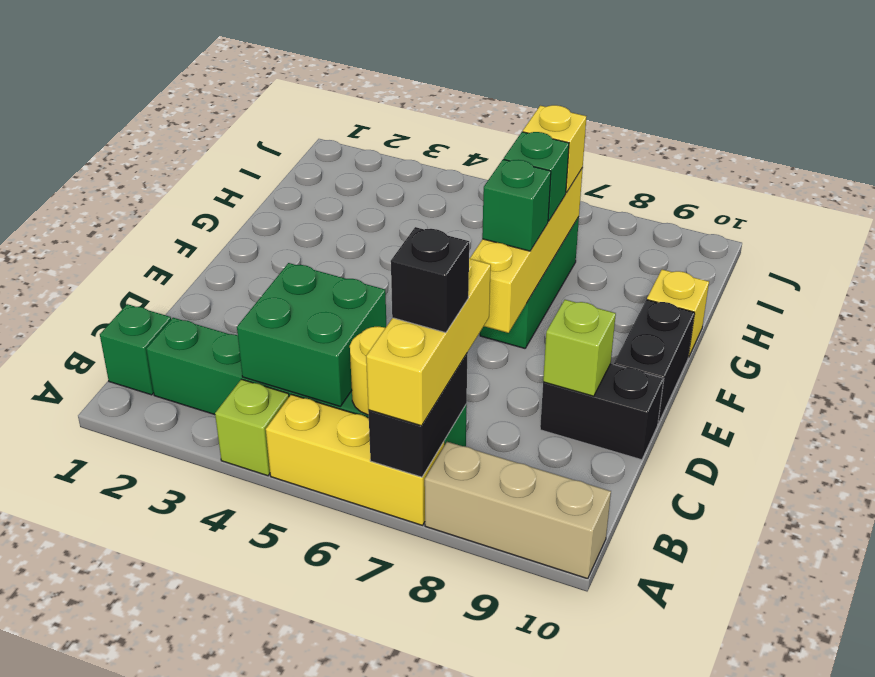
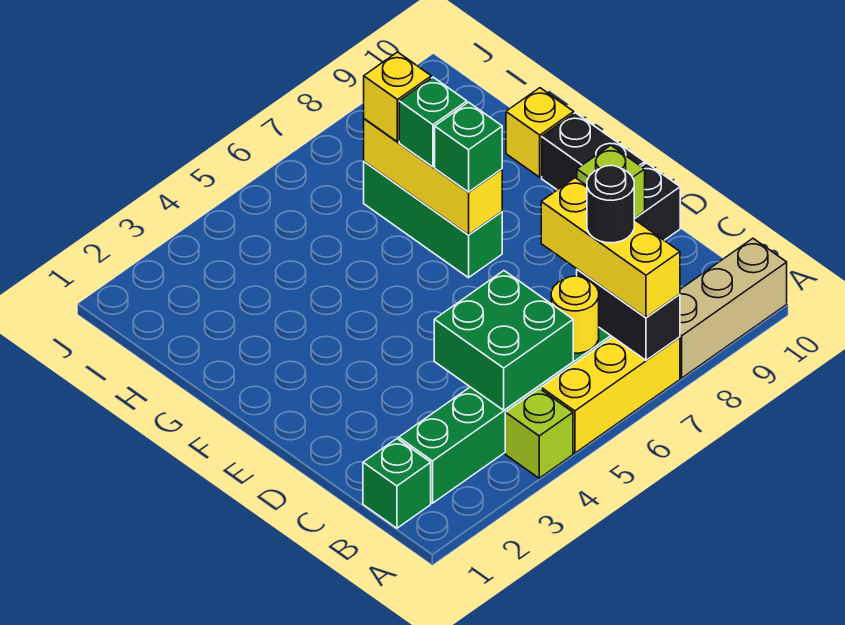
black 1x1 brick [391,227,469,333] -> black 1x1 round brick [587,166,634,243]
yellow 1x4 brick [470,168,583,333] -> yellow 1x3 brick [364,119,502,235]

